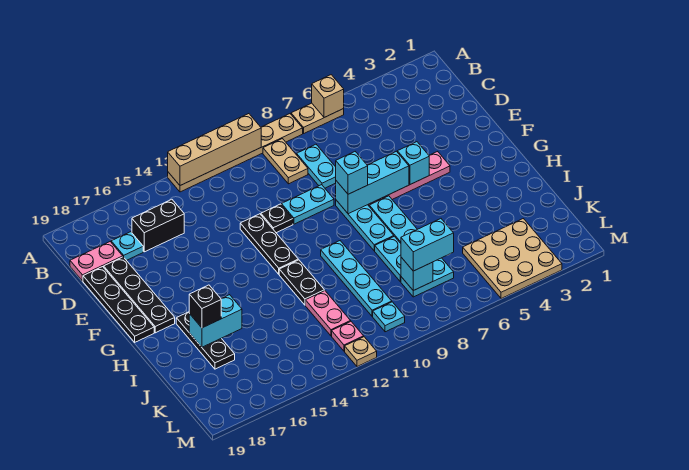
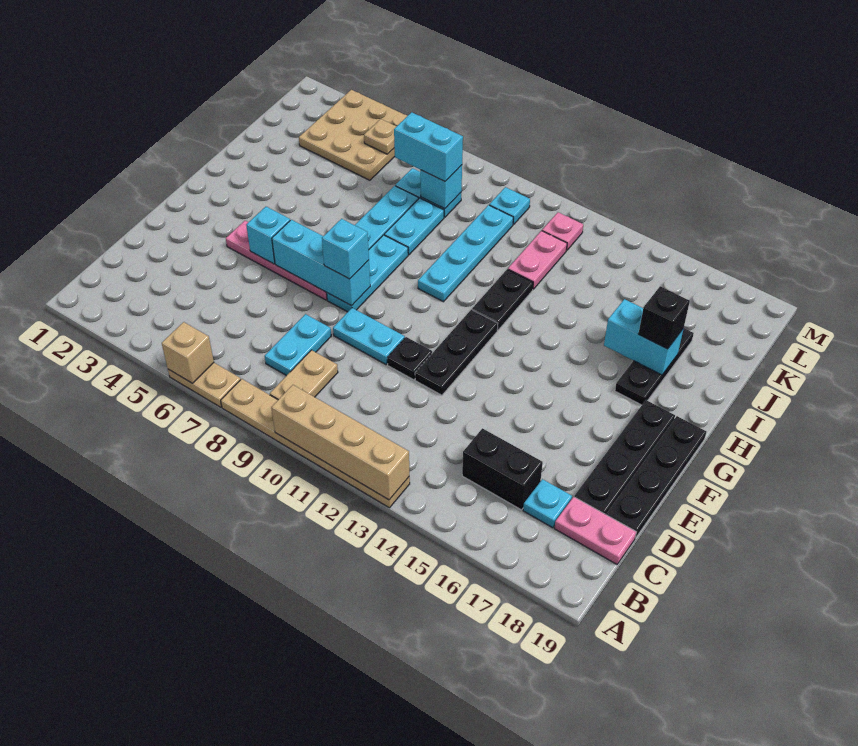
tan 1x1 plate [345,337,377,367] -> tan 1x1 plate moved to [364,119,397,154]

